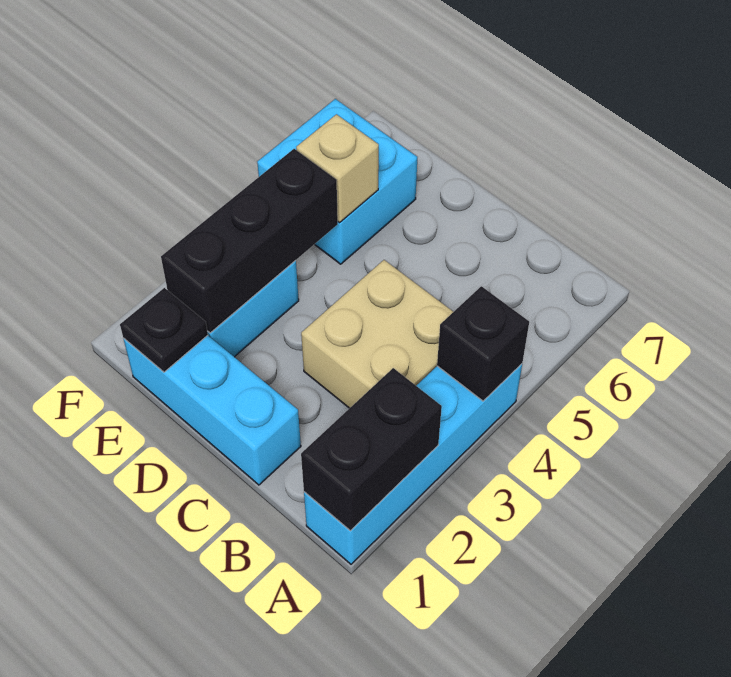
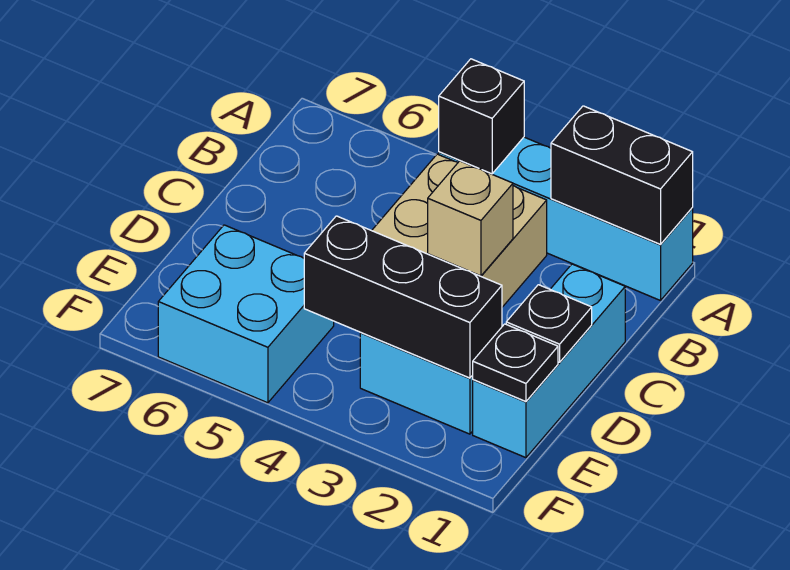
none -> black 1x1 plate [506,285,592,362]
tan 1x1 brick [296,114,379,223] -> tan 1x1 brick moved to [428,161,513,276]

